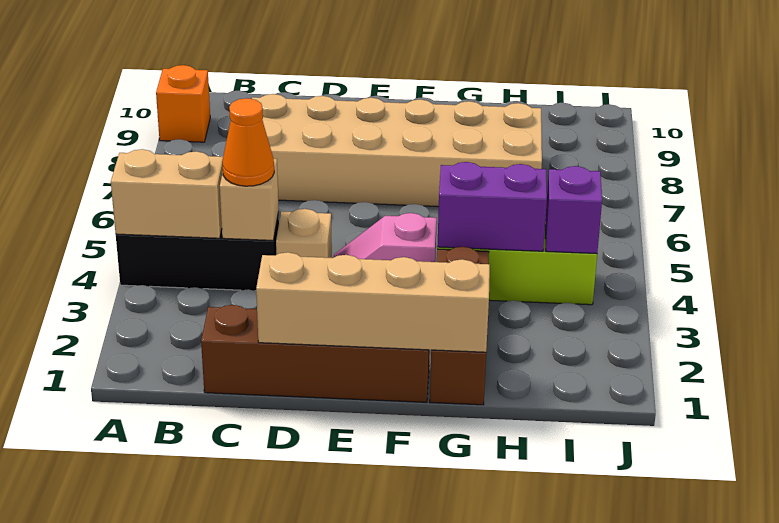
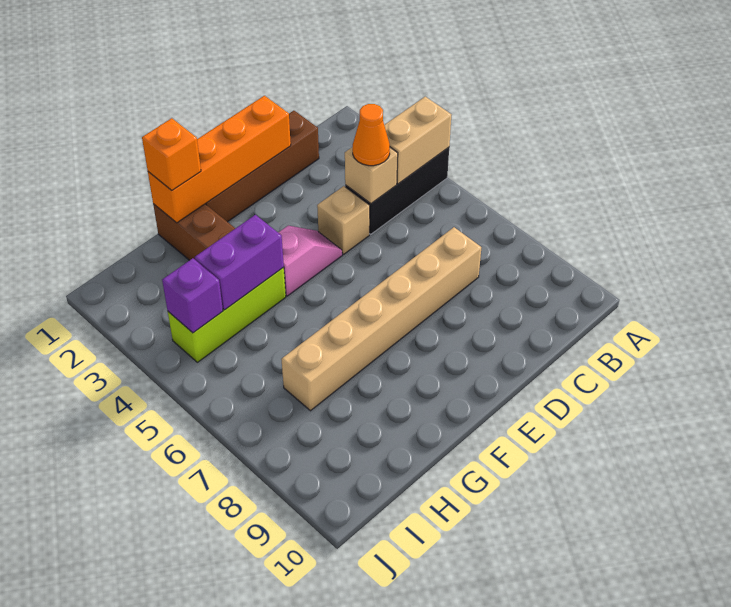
orange 1x1 brick [156,65,210,142] -> orange 1x1 brick moved to [142,118,201,190]
tan 2x6 brick [252,94,542,207] -> tan 1x6 brick [281,227,481,411]
tan 1x4 brick [256,252,490,352] -> orange 1x4 brick [148,96,291,223]

